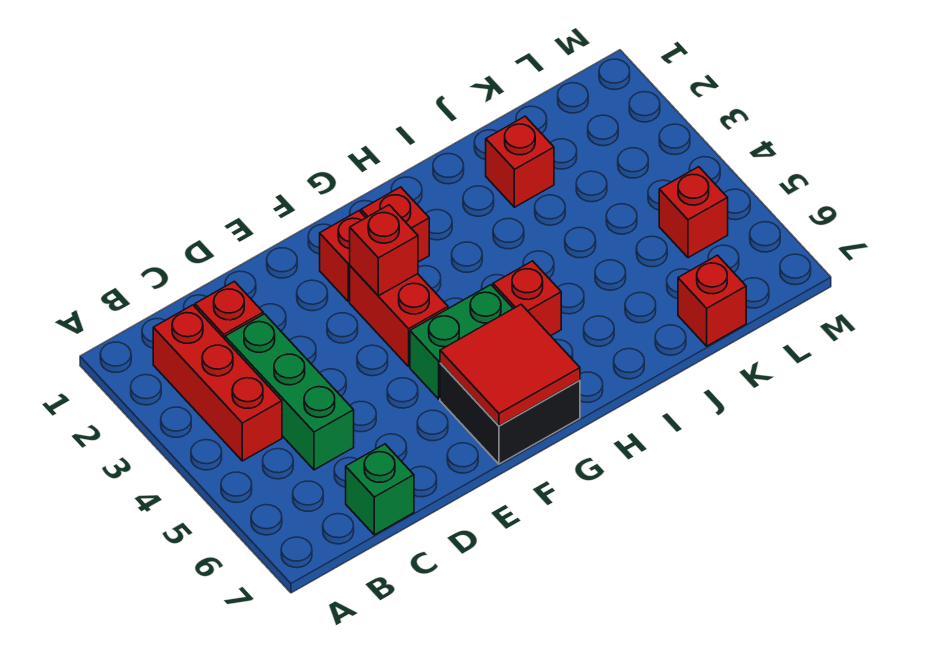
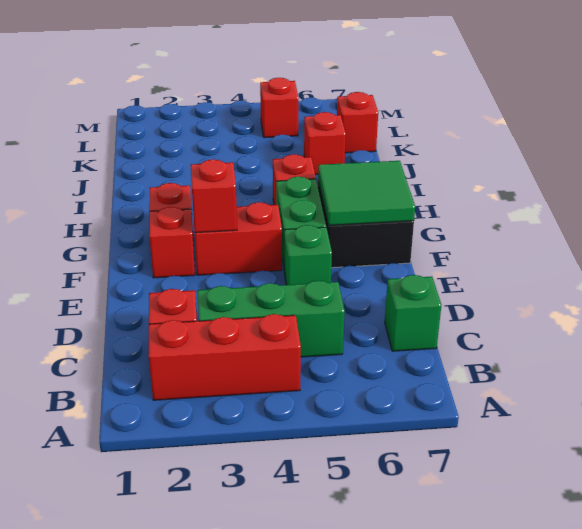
none -> green 1x1 brick [284,225,332,285]
red 2x2 tile [440,304,580,426] -> green 2x2 tile [318,161,415,225]
red 1x1 brick [486,116,554,207] -> red 1x1 brick moved to [304,112,346,175]

